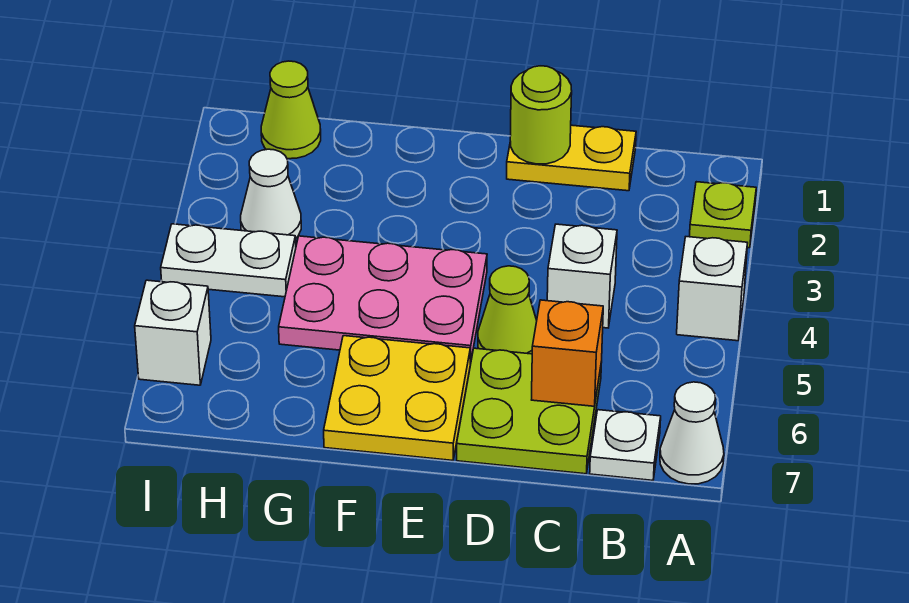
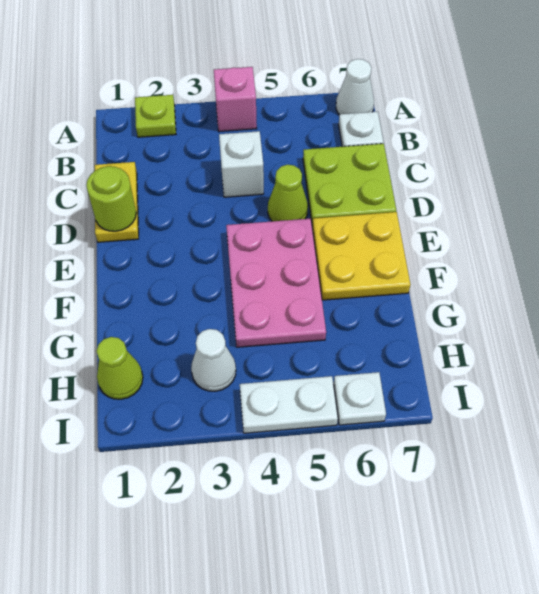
white 1x1 brick [677,237,748,341] -> pink 1x1 brick [214,67,257,132]
orange 1x1 brick [532,300,603,406] -> none
white 1x2 plate [161,224,296,297] -> white 1x2 plate turned to [240,376,338,433]
white 1x1 brick [135,280,211,385] -> white 1x1 plate [334,372,386,425]

